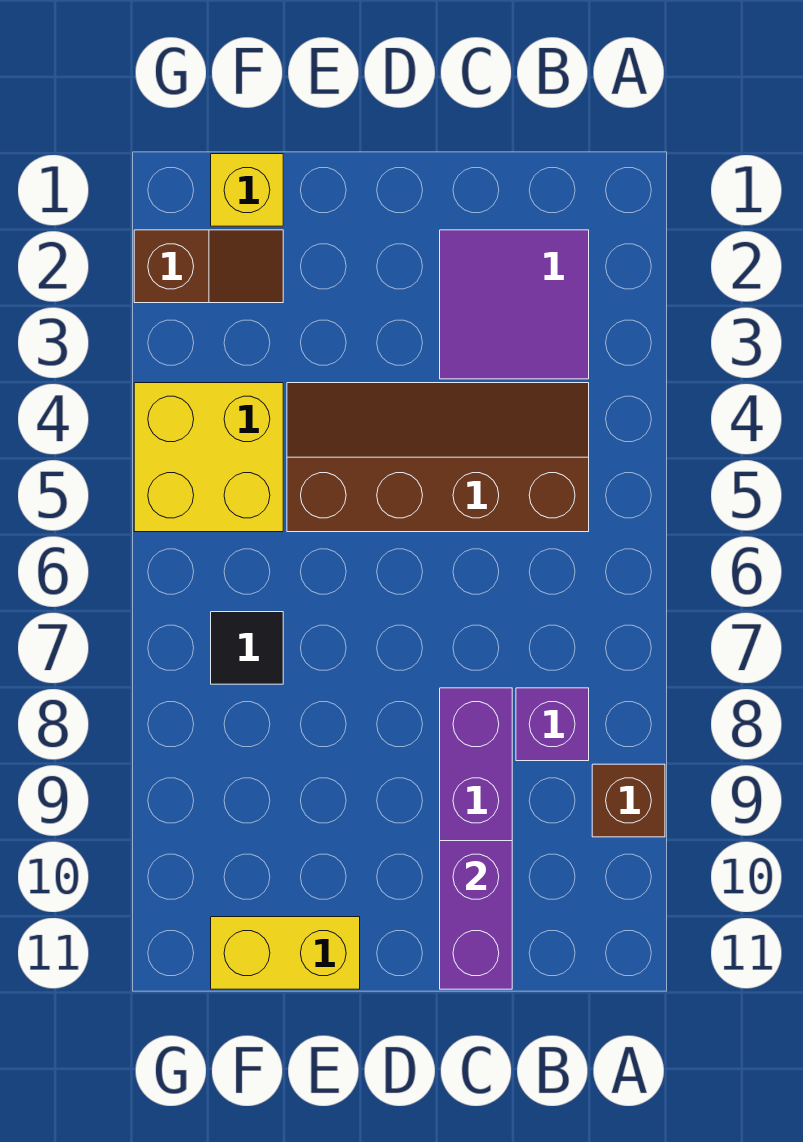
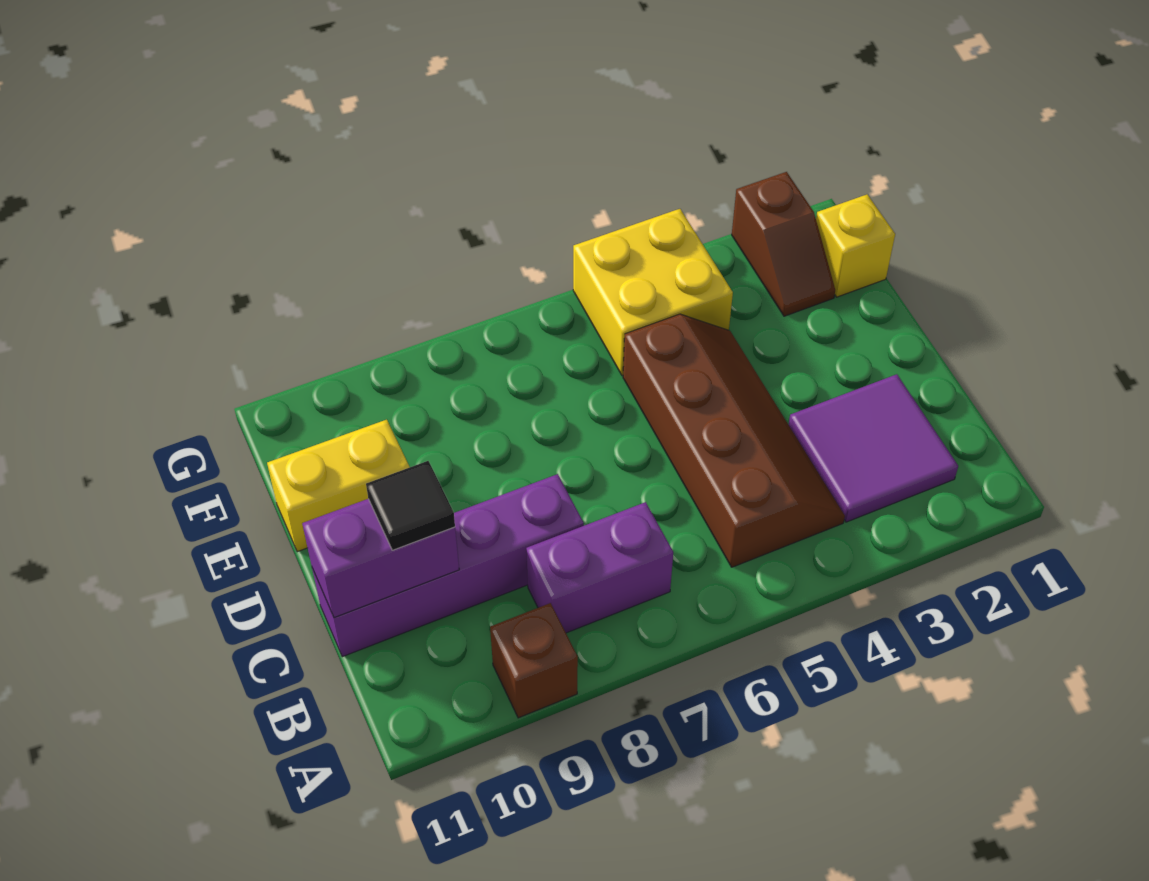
purple 1x1 brick [516,688,589,761] -> purple 1x2 brick [526,502,673,633]
yellow 1x2 brick [211,917,360,989] -> yellow 1x2 brick turned to [267,420,410,552]
black 1x1 tile [211,612,283,684] -> black 1x1 tile moved to [366,461,455,550]

